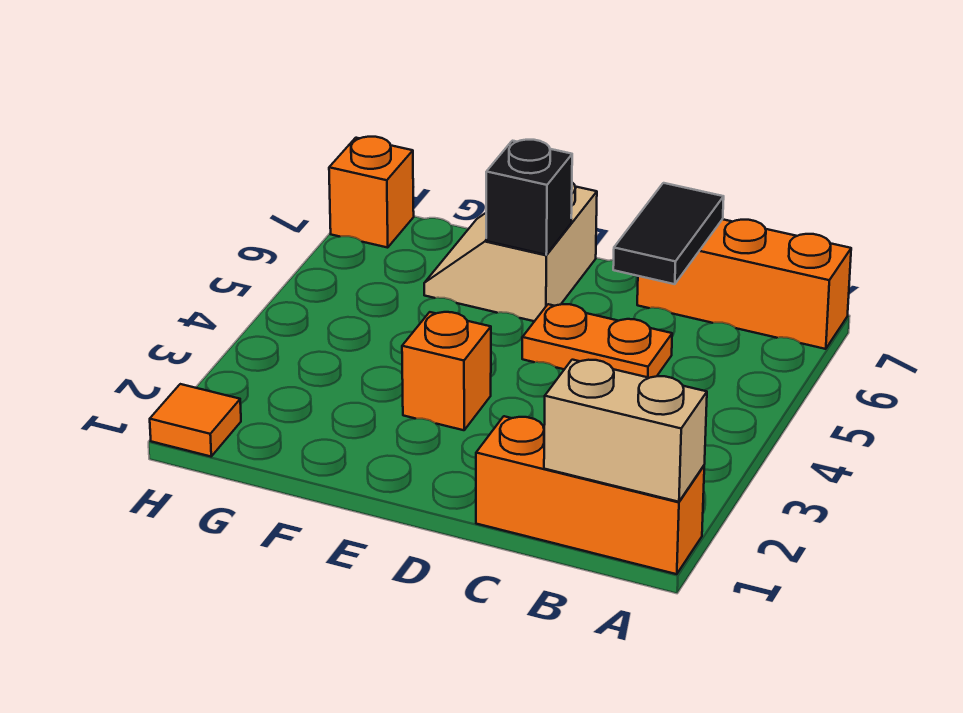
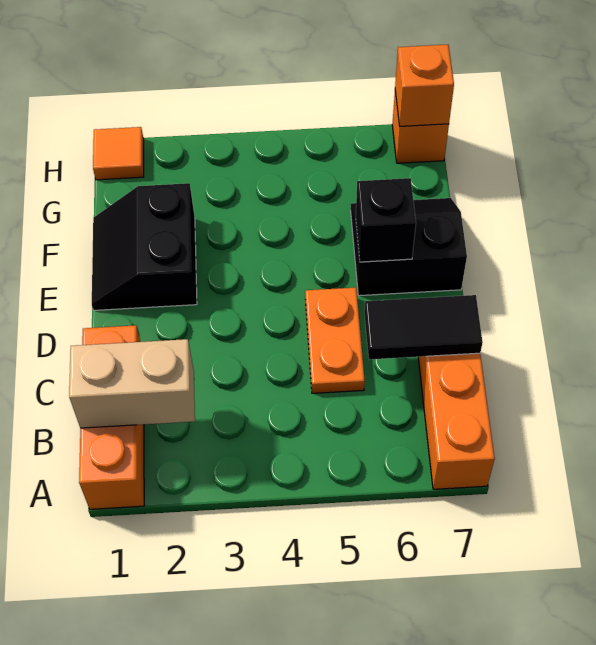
tan 1x2 brick [544,360,707,502] -> tan 1x2 brick turned to [69,339,195,428]
none -> black 2x2 slope [92,183,197,310]
orange 1x1 brick [402,312,491,430] -> orange 1x1 brick moved to [395,45,454,126]
tan 2x2 slope [424,183,597,321] -> black 2x2 slope [351,198,467,296]

